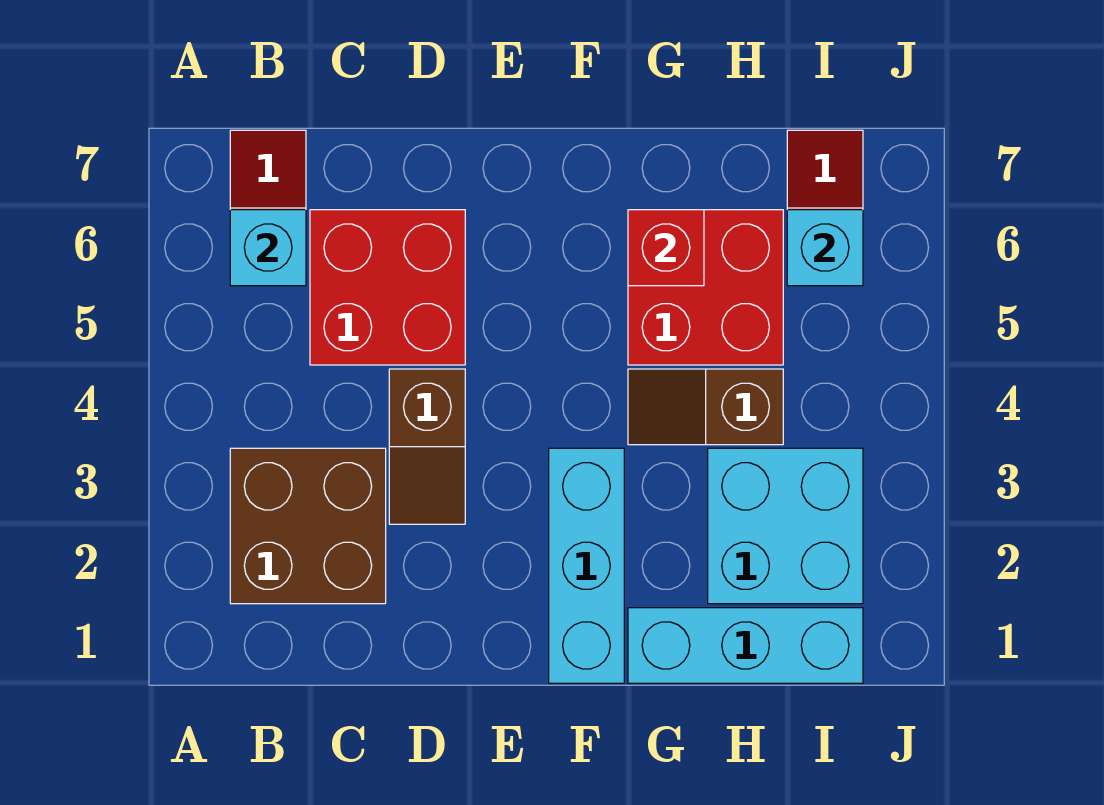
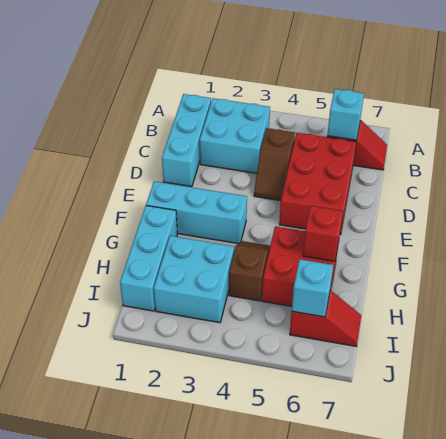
none -> cyan 1x3 brick [162,94,211,187]
brown 2x2 brick [230,448,386,604] -> cyan 2x2 brick [200,98,270,173]
red 2x2 brick [310,210,465,365] -> red 2x3 brick [279,133,356,235]
brown 1x2 slope [389,369,465,524] -> brown 1x2 slope turned to [254,128,295,201]

